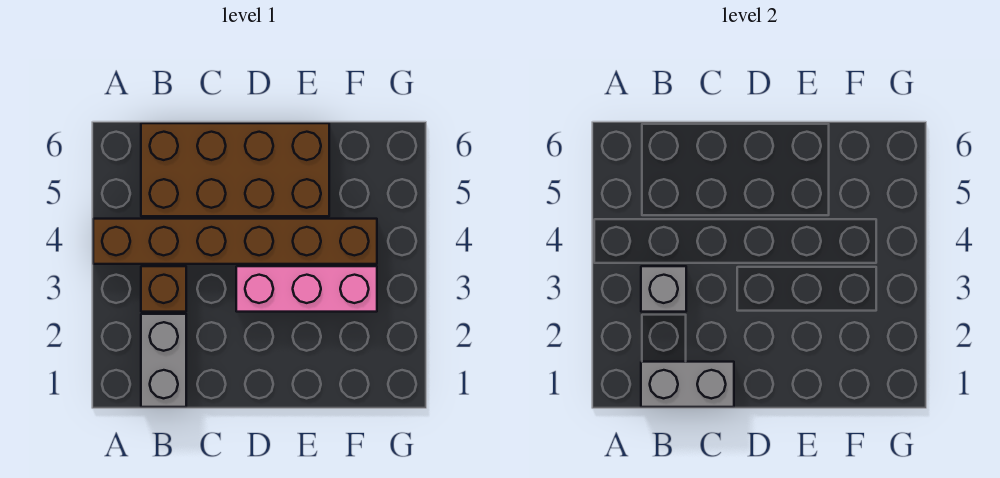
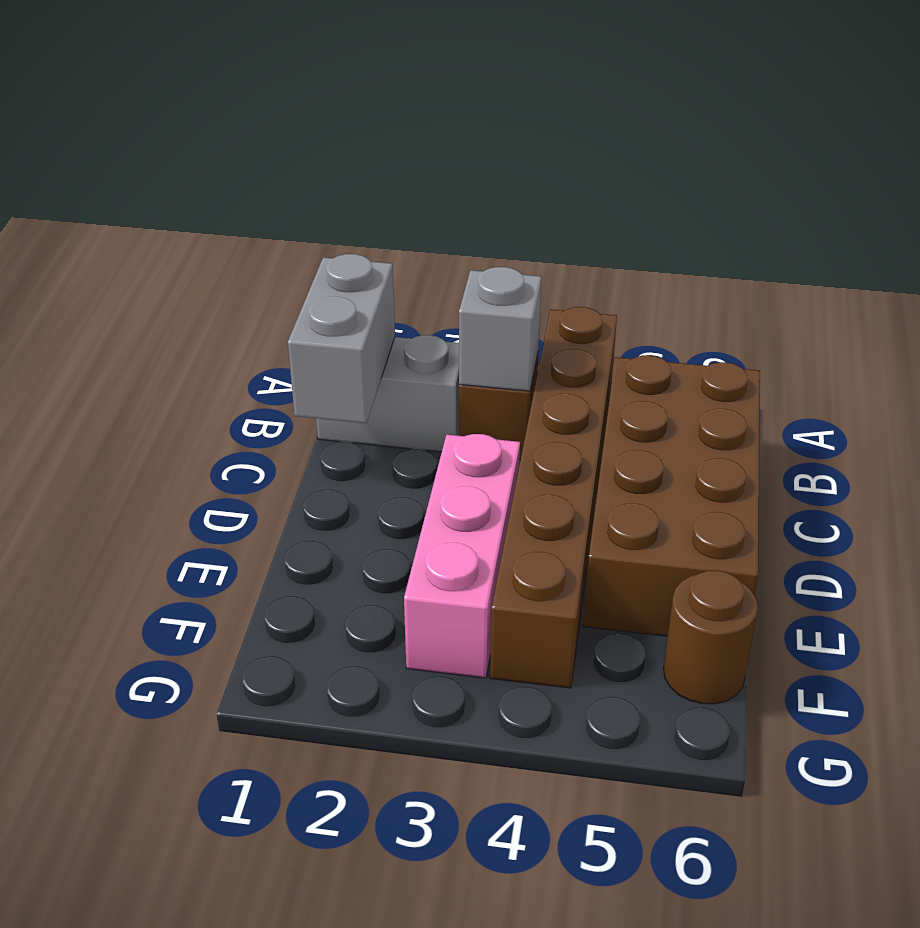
none -> brown 1x1 round brick [664,570,758,704]

